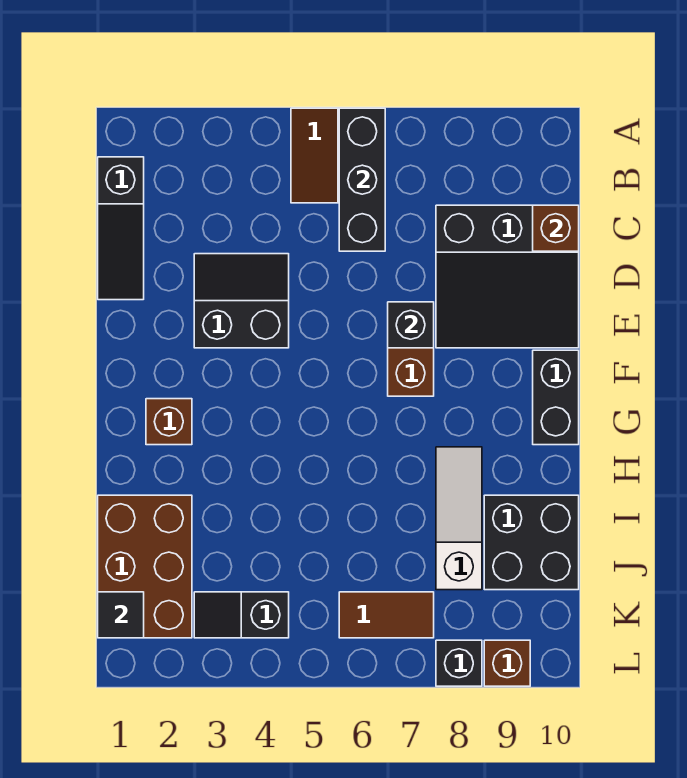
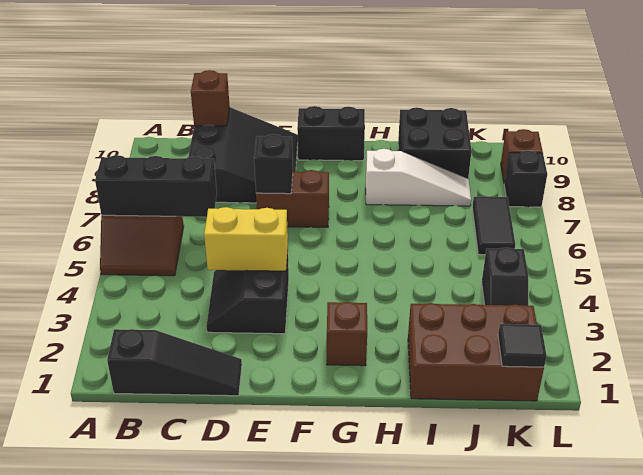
none -> yellow 1x2 brick [204,207,288,271]
white 1x3 slope [436,447,482,590] -> white 1x3 slope turned to [366,149,471,206]
brown 1x2 tile [339,592,434,638] -> black 1x2 tile [472,197,515,255]

